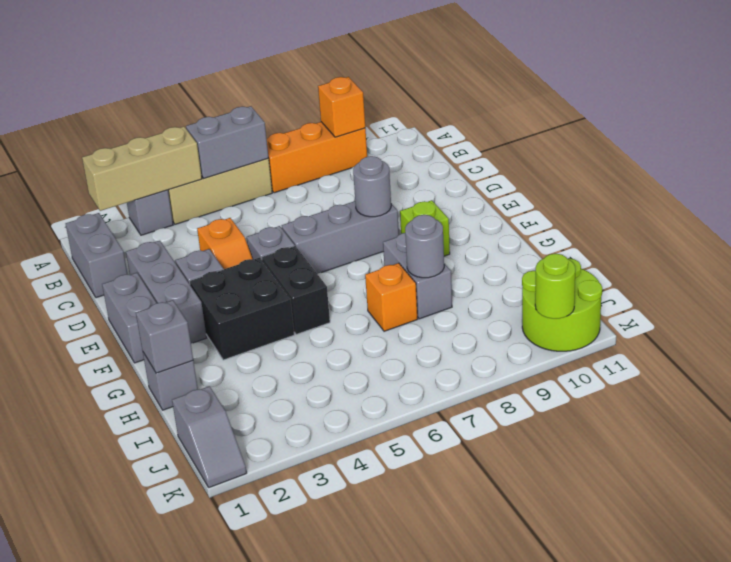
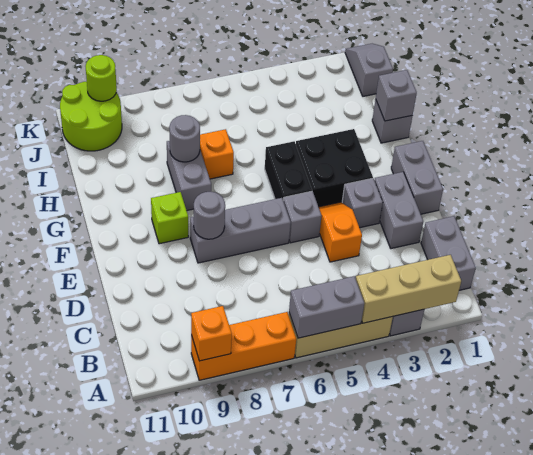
grey 1x3 brick [126,241,207,343] -> grey 1x2 brick [374,172,423,249]

